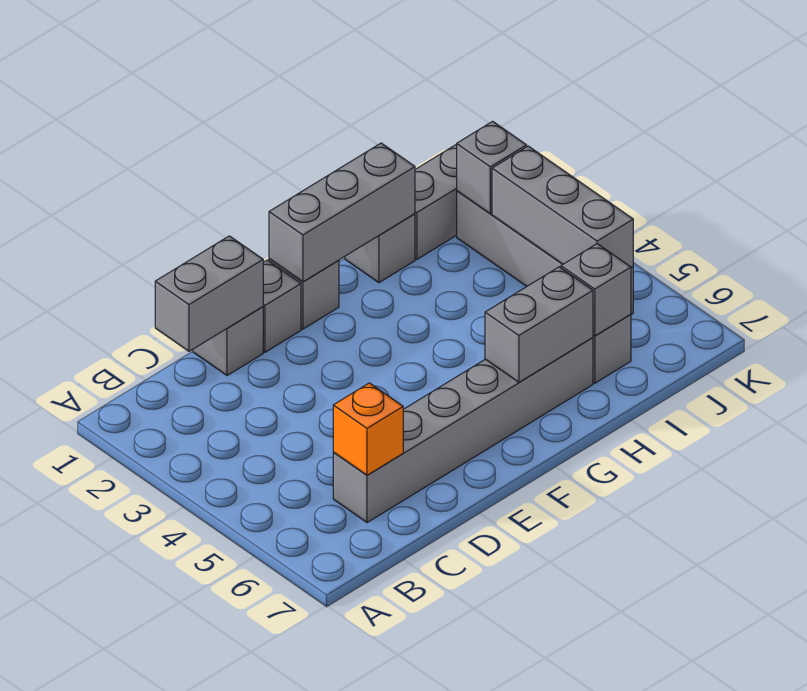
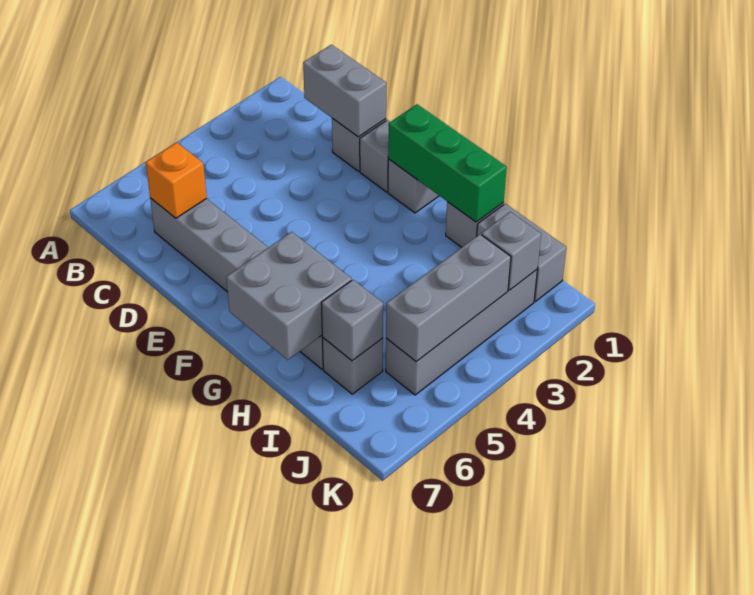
grey 1x3 brick [269,143,415,282] -> green 1x3 brick [388,104,507,222]
grey 1x2 brick [485,267,593,382] -> grey 2x2 brick [226,232,352,360]

